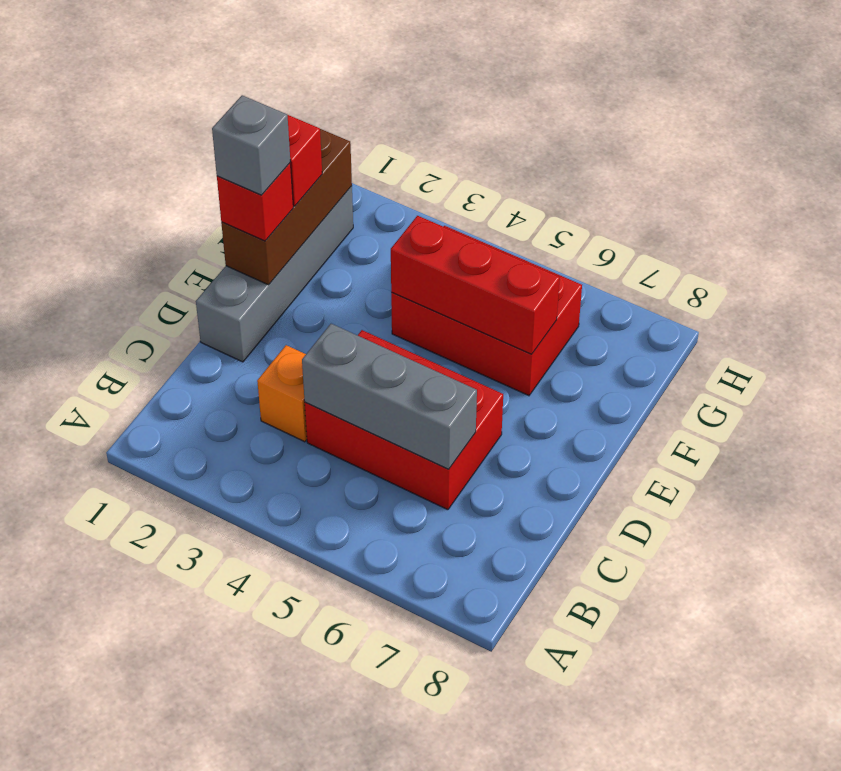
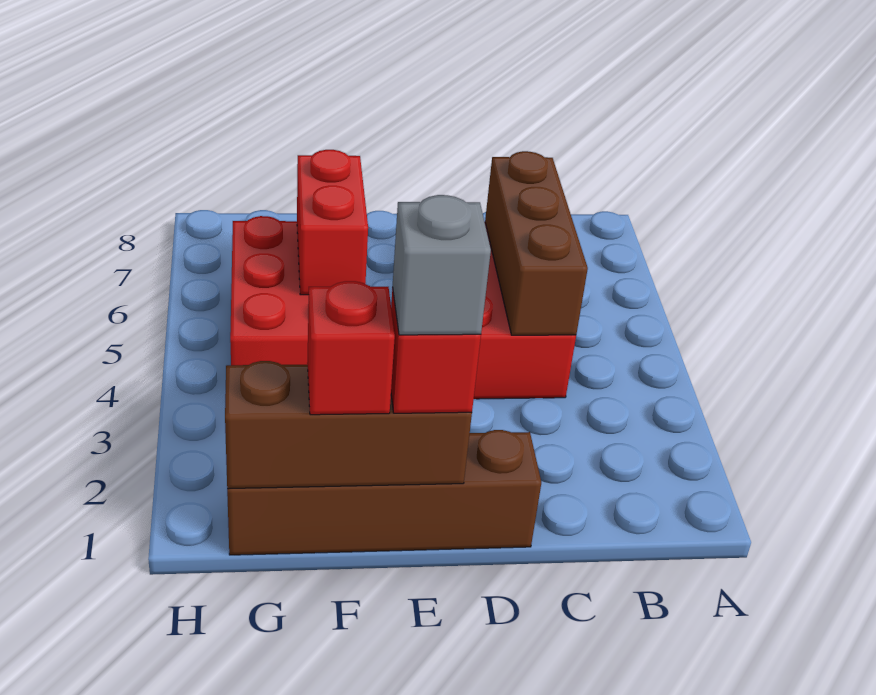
orange 1x1 brick [257,345,307,442] -> none
grey 1x3 brick [302,324,477,469] -> brown 1x3 brick [485,151,588,335]
grey 1x4 brick [196,186,353,362] -> brown 1x4 brick [227,430,541,555]
red 1x3 brick [391,216,560,354] -> red 1x2 brick [297,150,368,295]

